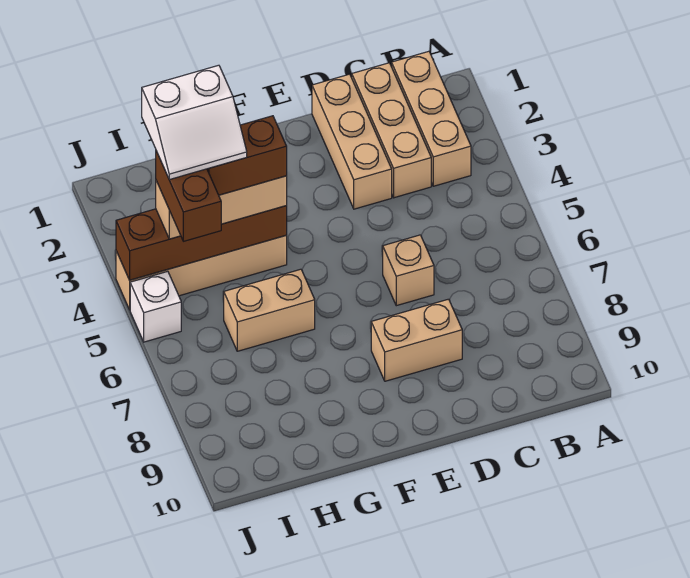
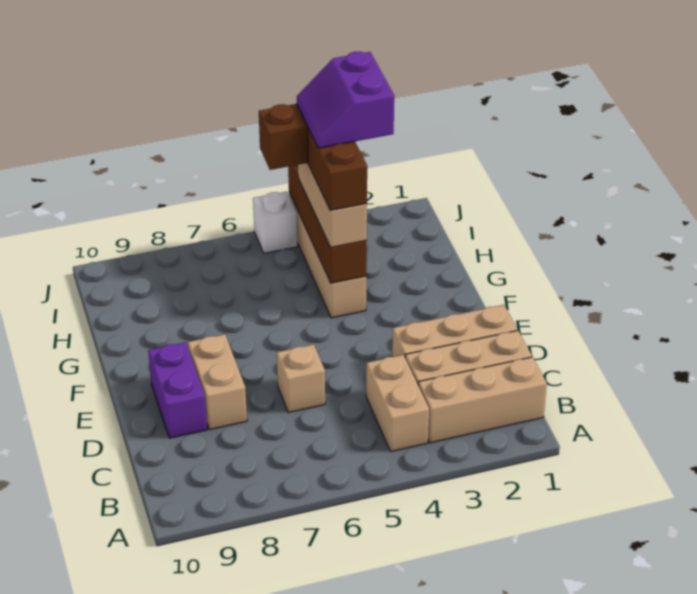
none -> purple 1x2 brick [148,342,207,438]
tan 1x2 brick [224,269,315,351] -> tan 1x2 brick moved to [366,355,429,452]
white 2x2 slope [142,65,247,180] -> purple 2x2 slope [297,52,394,148]

